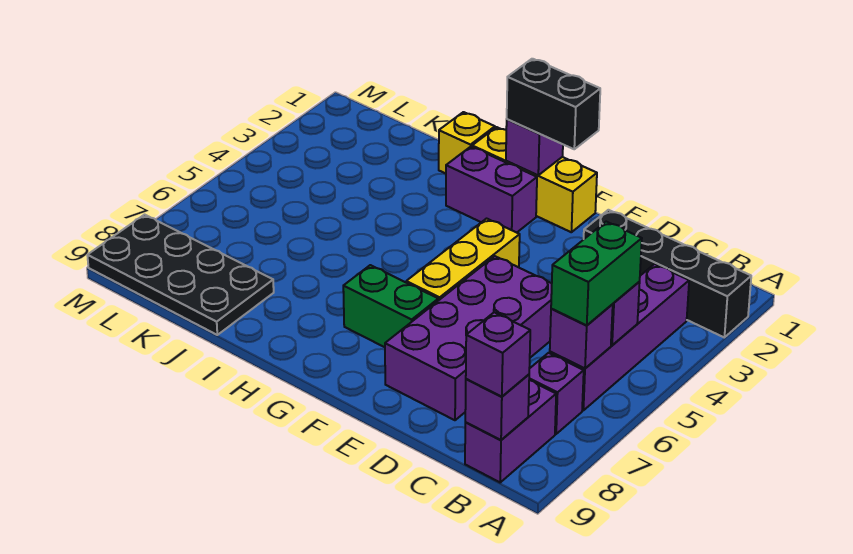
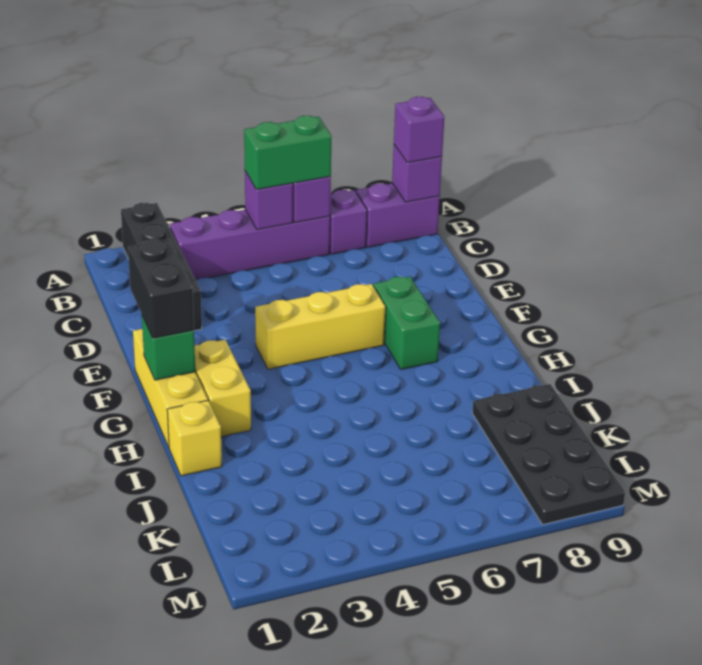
purple 2x4 brick [385,256,552,420] -> none
purple 1x1 brick [506,119,563,175] -> green 1x1 brick [142,316,195,380]
purple 1x2 brick [446,147,537,233] -> yellow 1x2 brick [195,340,251,437]

